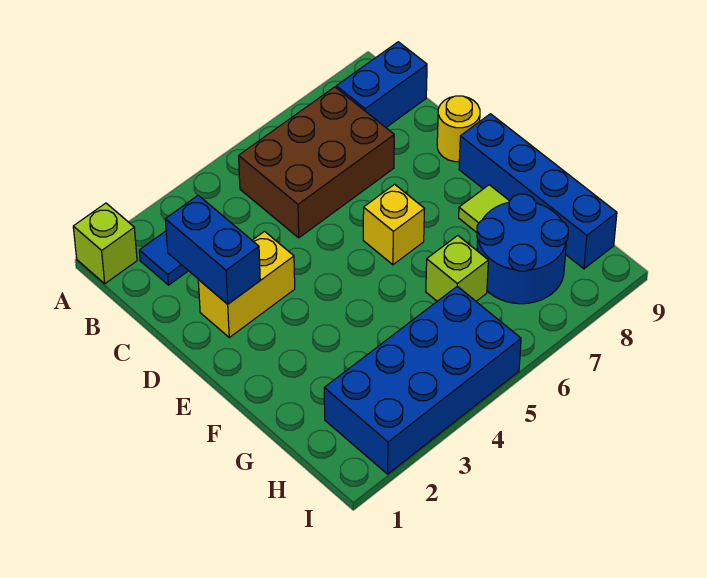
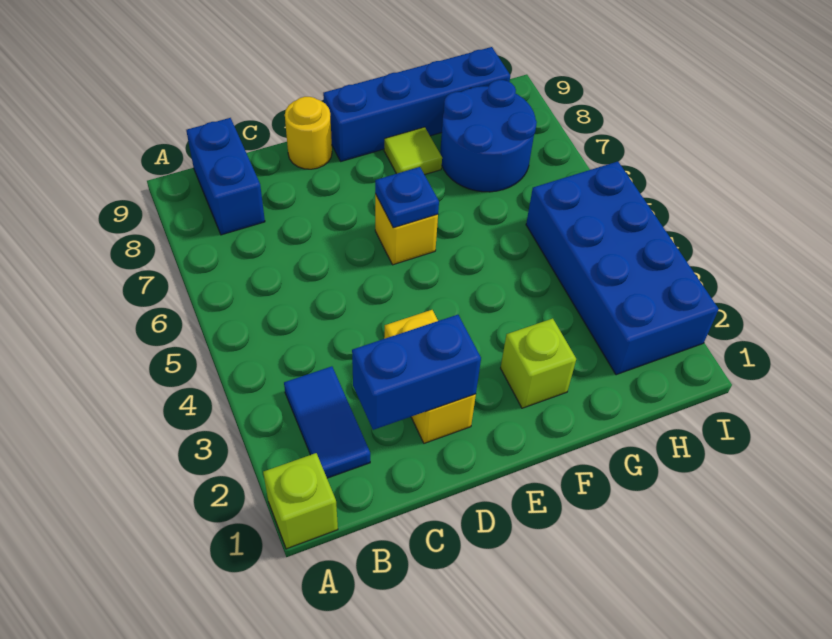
brown 2x3 brick [239,87,394,238] -> none
none -> blue 1x1 plate [375,167,439,228]
lime 1x1 brick [426,236,488,301] -> lime 1x1 brick moved to [501,319,576,408]

